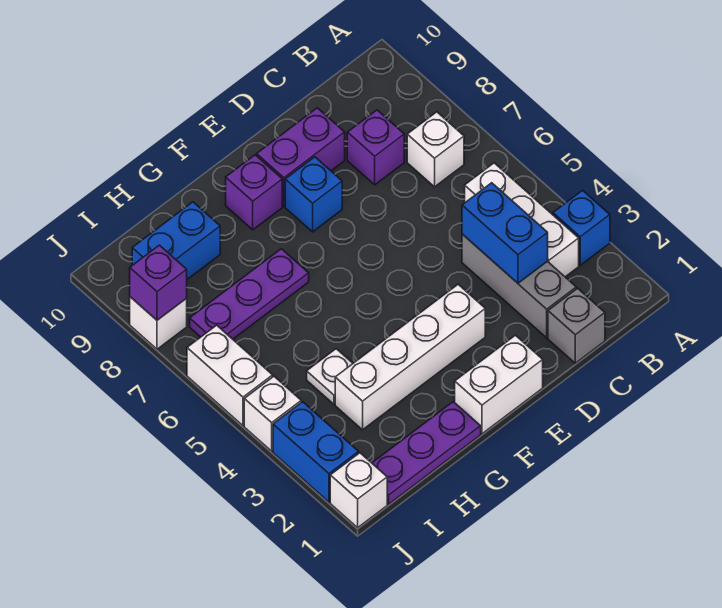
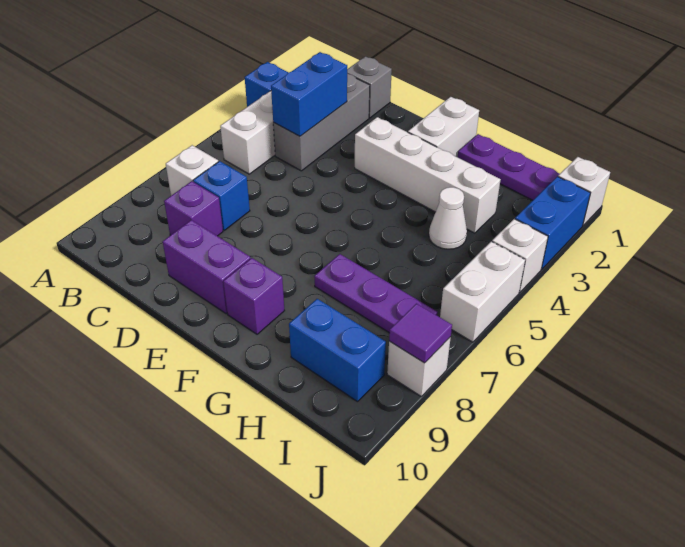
white 1x2 brick [455,335,543,434] -> white 1x2 brick turned to [408,97,479,157]
blue 1x1 brick [285,157,342,232] -> blue 1x1 brick moved to [193,161,250,230]
white 1x1 plate [307,349,353,404] -> white 1x1 cone [429,187,467,249]
purple 1x1 brick [130,245,187,320] -> purple 1x1 tile [389,304,452,363]

